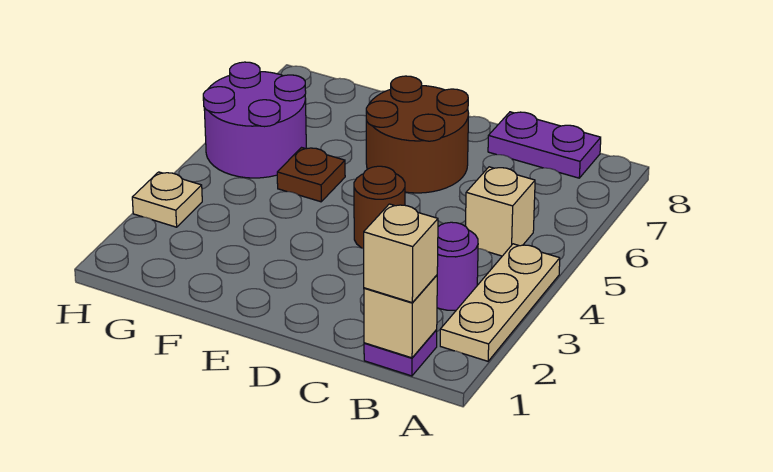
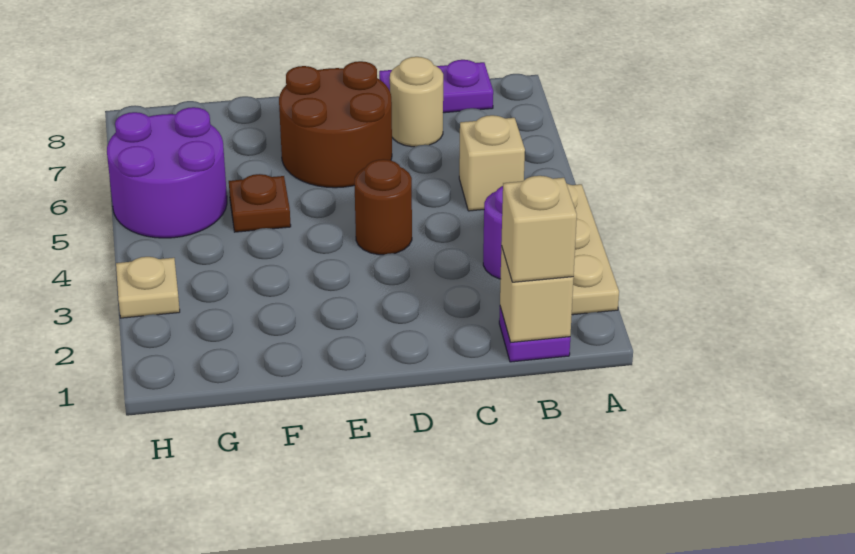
none -> tan 1x1 round brick [390,57,443,147]

